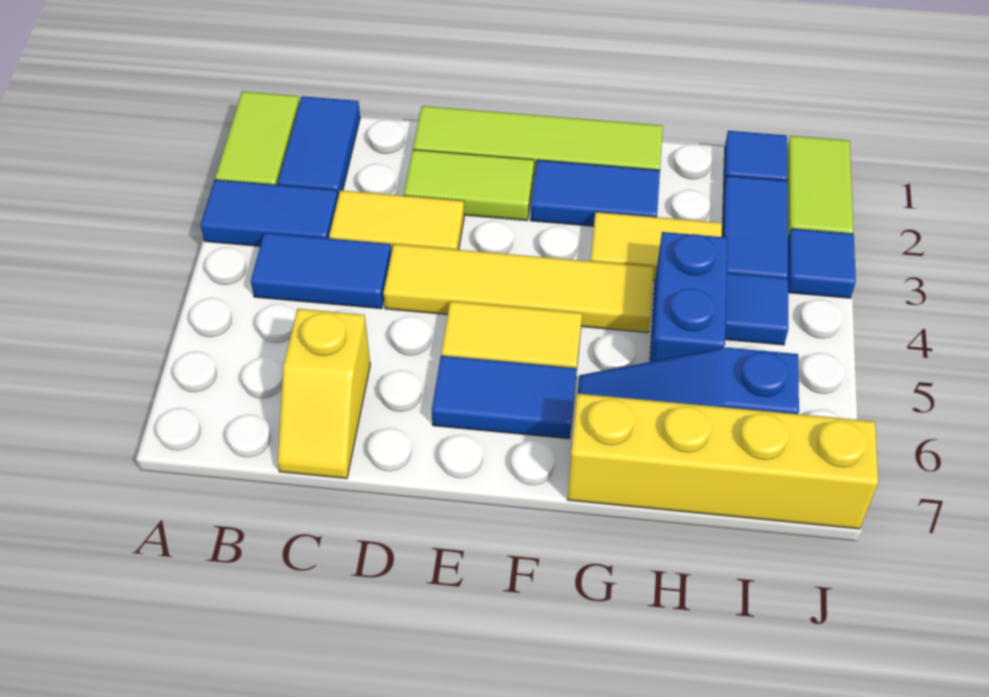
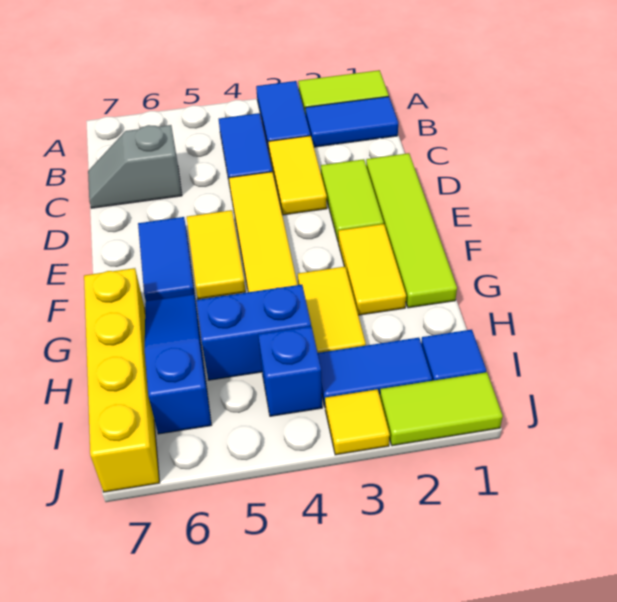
yellow 1x2 slope [278,309,370,478] -> grey 1x2 slope [88,125,182,208]
blue 1x2 tile [531,160,660,226] -> yellow 1x2 tile [338,224,406,315]
blue 1x1 tile [725,273,788,345] -> blue 1x1 brick [258,326,322,416]
blue 1x1 tile [788,229,856,298] -> yellow 1x1 tile [325,389,390,455]

